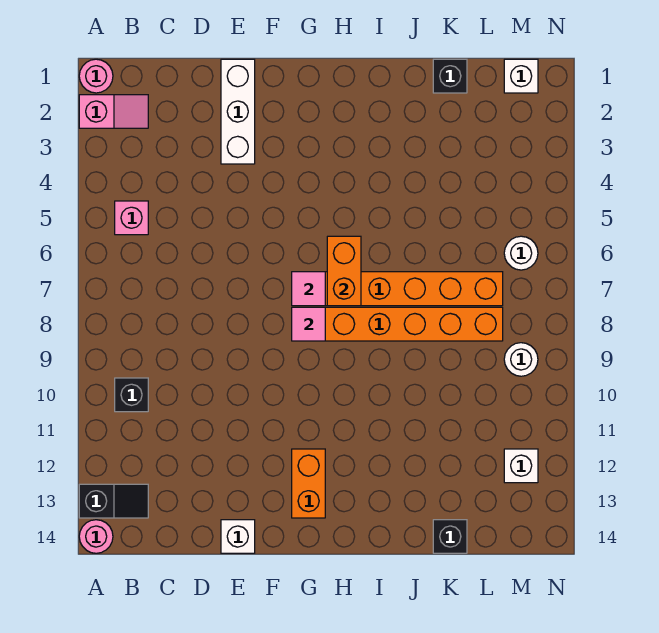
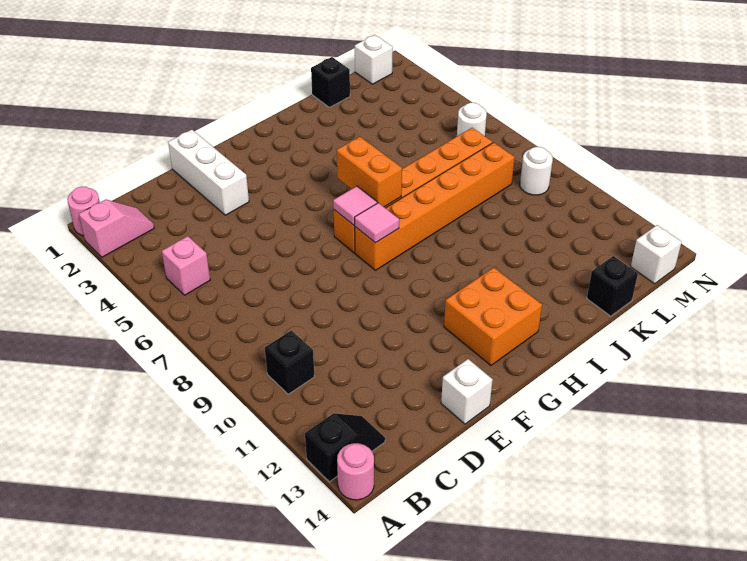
orange 1x2 brick [292,449,325,518] -> orange 2x2 brick [444,268,542,365]
white 1x1 brick [504,449,538,483] -> white 1x1 brick moved to [631,225,682,284]

